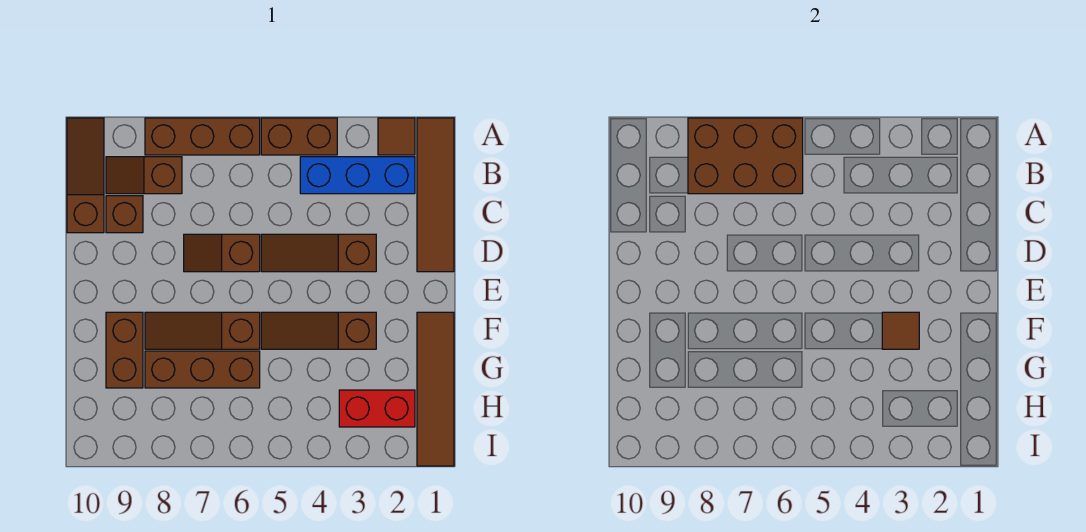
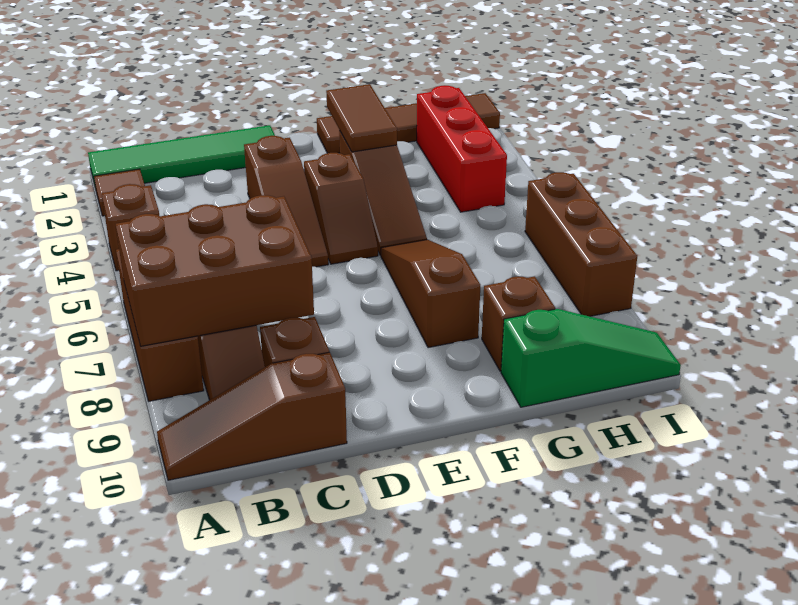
brown 1x4 tile [417,118,454,272] -> green 1x4 tile [88,125,275,189]
brown 1x2 brick [261,118,337,155] -> brown 1x1 brick [102,184,159,271]
brown 2x3 brick [688,118,803,194] -> brown 2x3 brick turned to [116,195,314,346]
blue 1x3 brick [300,157,415,194] -> none
brown 1x2 slope [184,234,260,272] -> brown 1x2 slope moved to [304,153,378,264]
brown 1x1 tile [882,312,919,349] -> brown 1x2 tile [326,84,397,152]
brown 1x3 slope [145,312,260,349] -> brown 1x3 slope turned to [381,240,480,348]
brown 1x2 brick [106,312,143,388] -> brown 1x1 brick [482,276,555,371]
brown 1x3 brick [145,351,260,388] -> brown 1x3 brick moved to [525,172,637,316]
none -> green 1x3 slope [501,309,681,407]
red 1x2 brick [339,390,415,427] -> red 1x3 brick [417,86,507,212]

